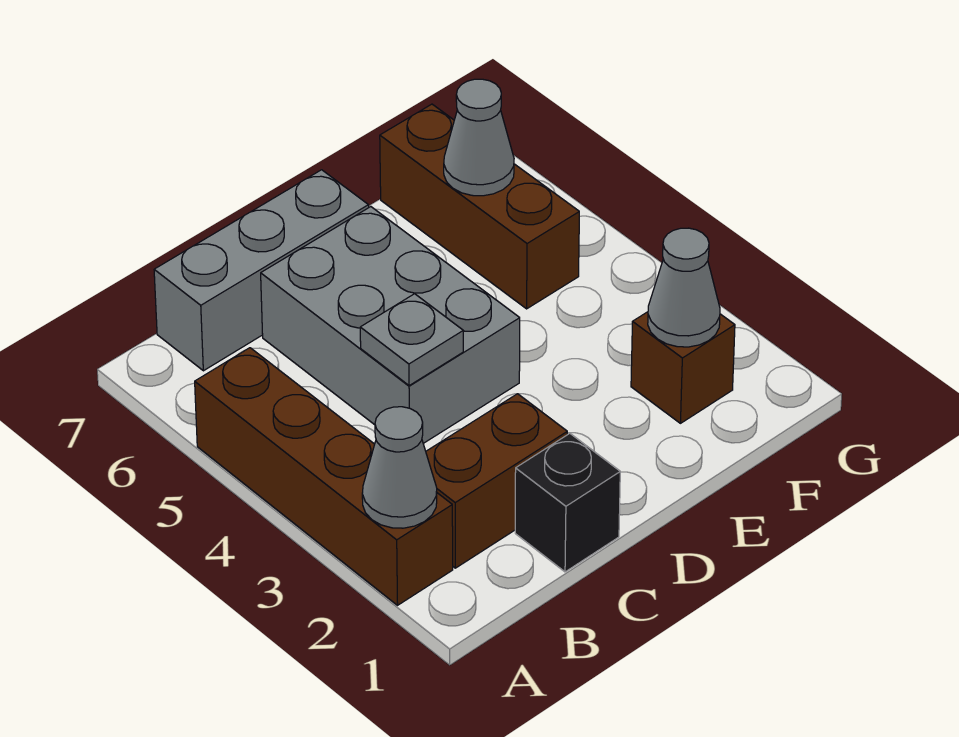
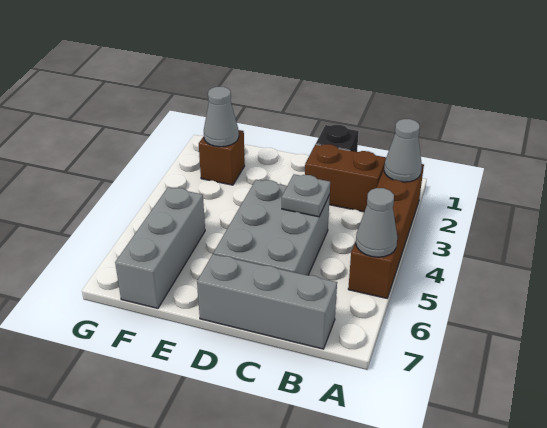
brown 1x3 brick [380,104,579,309] -> grey 1x3 brick [115,187,205,308]
grey 1x1 cone [444,79,514,196] -> grey 1x1 cone moved to [356,188,397,257]

